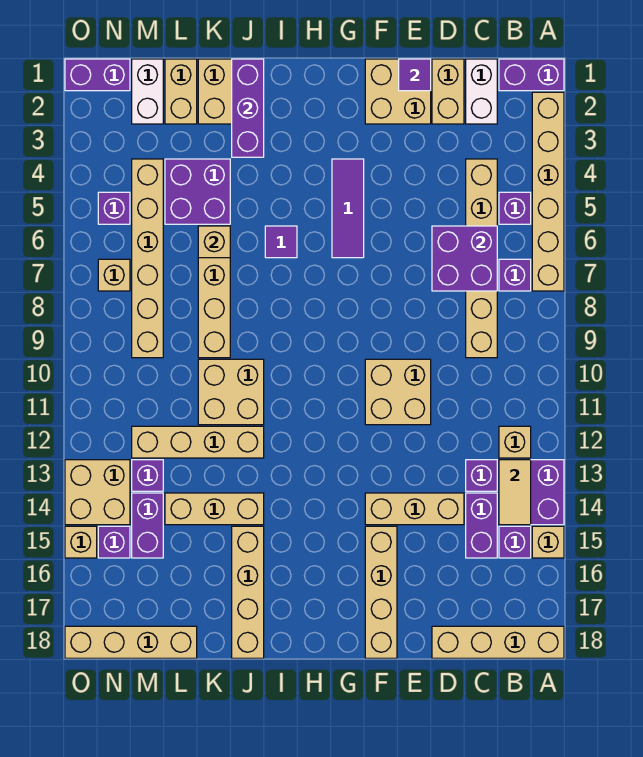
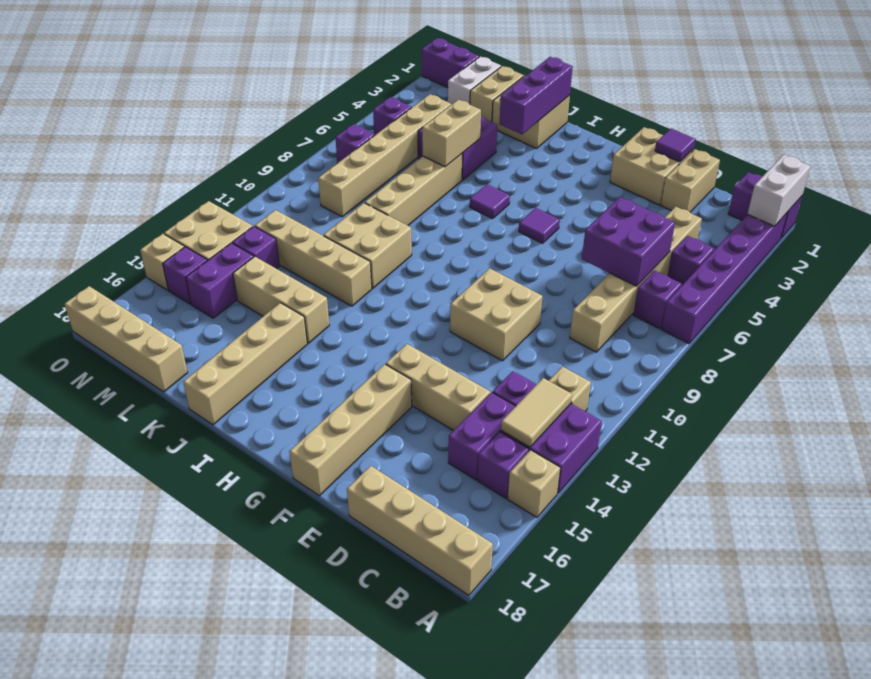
tan 1x6 brick [532,92,564,291] -> purple 1x6 brick [662,212,788,344]
white 1x2 brick [466,59,497,124] -> white 1x2 brick moved to [748,155,810,226]
purple 1x3 tile [332,159,364,258] -> purple 1x1 tile [519,208,560,243]
tan 1x1 brick [198,226,230,258] -> tan 1x2 brick [422,99,481,167]
tan 1x1 brick [98,259,130,291] -> purple 1x1 brick [335,124,375,163]

